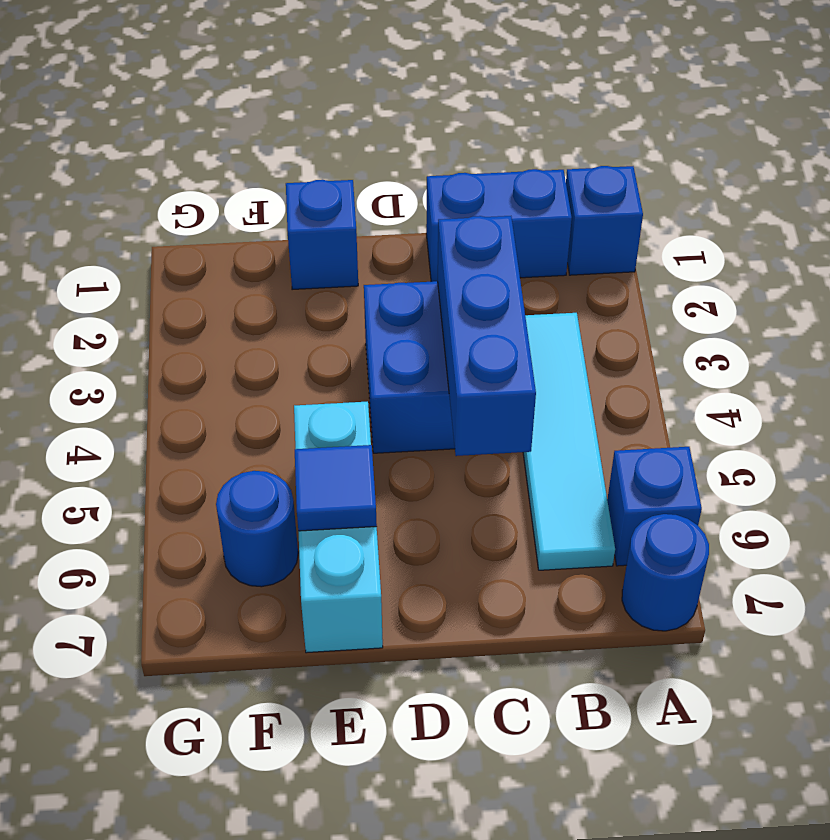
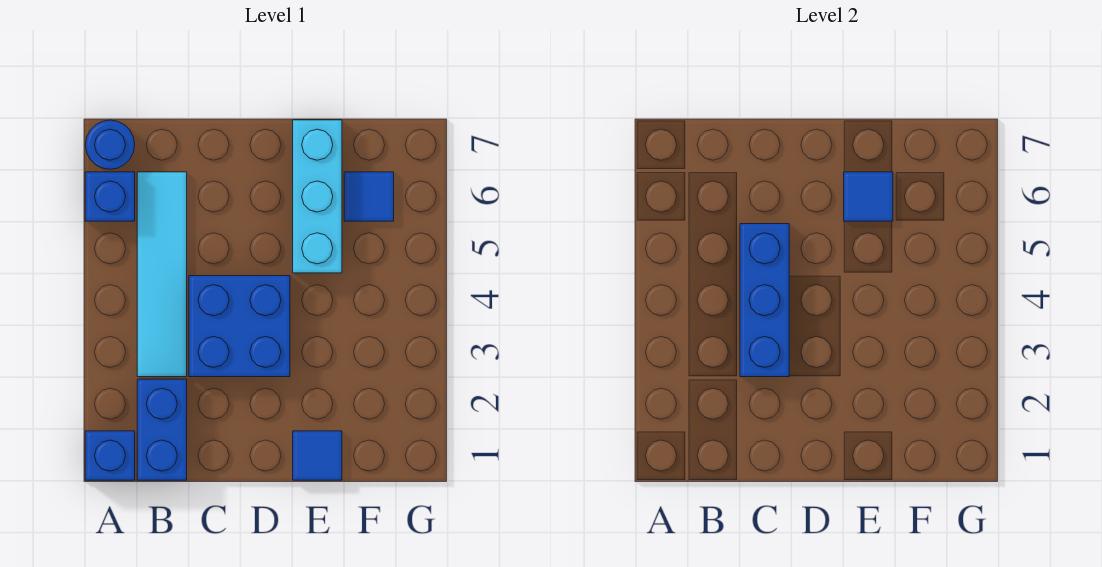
blue 1x2 brick [426,169,572,282] -> blue 1x2 brick turned to [137,379,187,480]
blue 1x1 brick [286,180,358,290] -> blue 1x1 tile [293,431,342,480]
blue 1x1 round brick [216,471,298,587] -> blue 1x1 tile [344,172,394,221]

